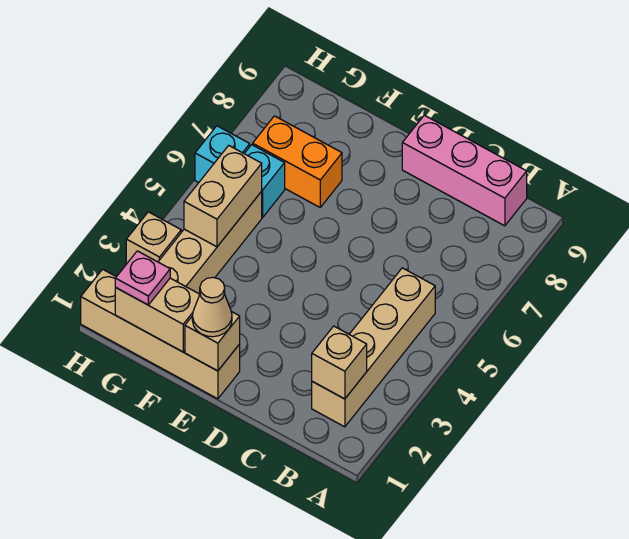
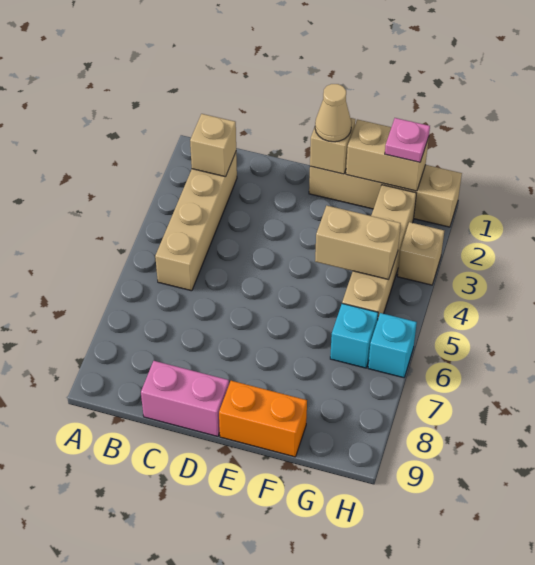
pink 1x3 brick [402,115,527,226] -> pink 1x2 brick [141,361,229,436]
orange 1x2 brick [253,116,342,207] -> orange 1x2 brick moved to [219,381,307,457]
tan 1x2 brick [184,146,262,247] -> tan 1x2 brick turned to [315,206,401,279]

